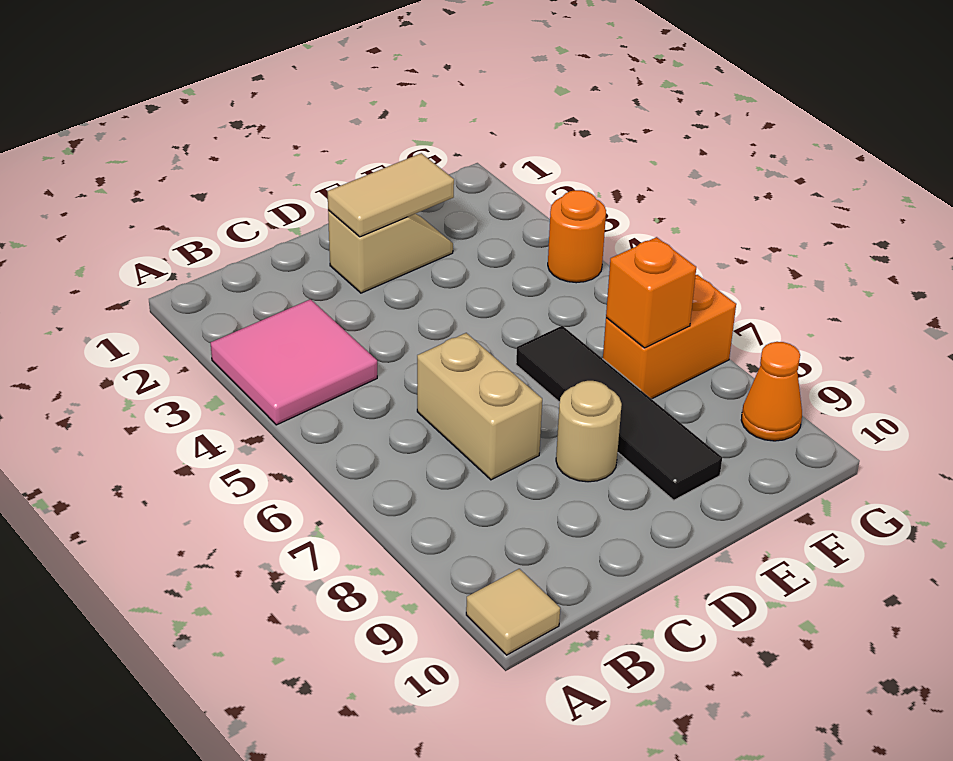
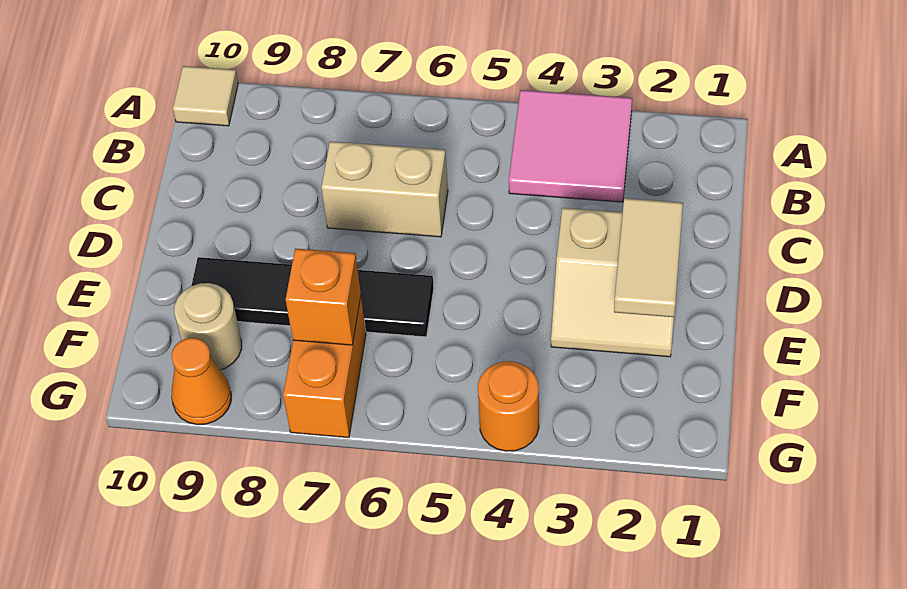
tan 1x2 slope [328,210,453,293] -> tan 2x2 slope [551,208,674,357]
tan 1x1 round brick [556,381,622,482] -> tan 1x1 round brick moved to [174,283,242,370]

